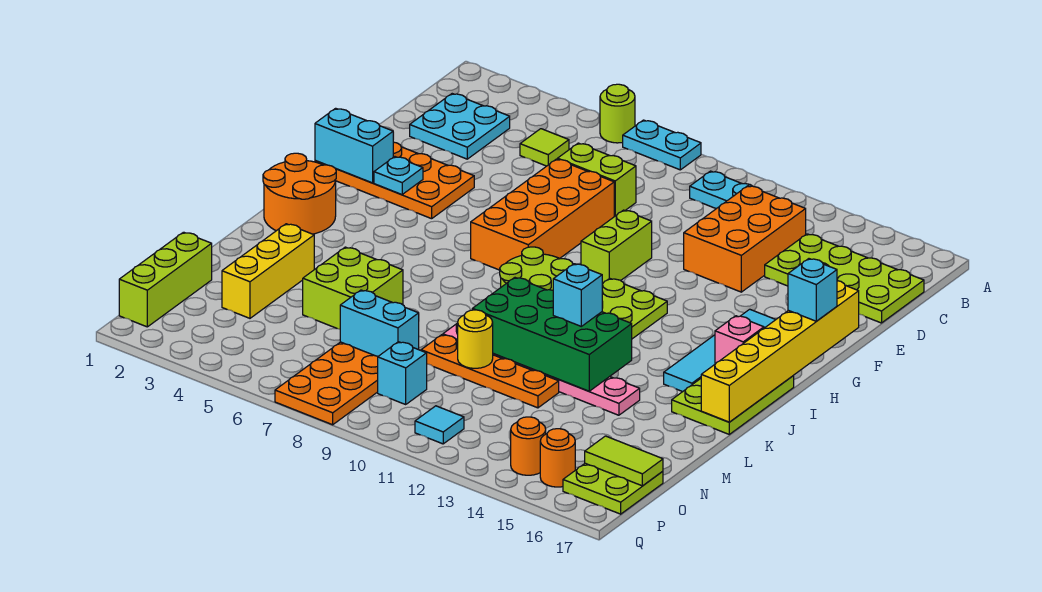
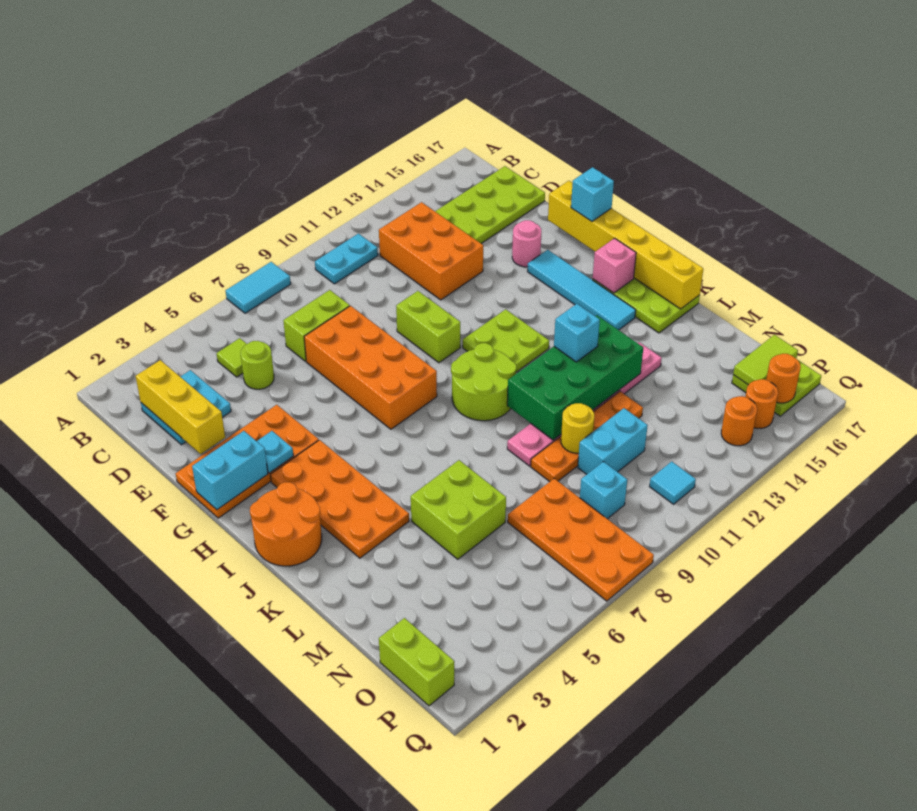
lime 1x1 round brick [600,84,635,143] -> lime 1x1 round brick moved to [241,341,274,389]
cyan 1x2 plate [623,120,701,170] -> cyan 1x2 tile [226,262,291,313]
none -> pink 1x1 round brick [512,220,541,267]
none -> orange 2x4 plate [270,440,409,558]
yellow 1x3 brick [222,224,314,318] -> yellow 1x3 brick moved to [136,360,225,454]
lime 1x3 brick [119,232,212,327] -> lime 1x2 brick [379,618,454,706]
cyan 1x2 brick [340,290,419,356] -> cyan 1x2 brick moved to [578,408,648,474]
none -> orange 1x1 round brick [766,354,801,403]

